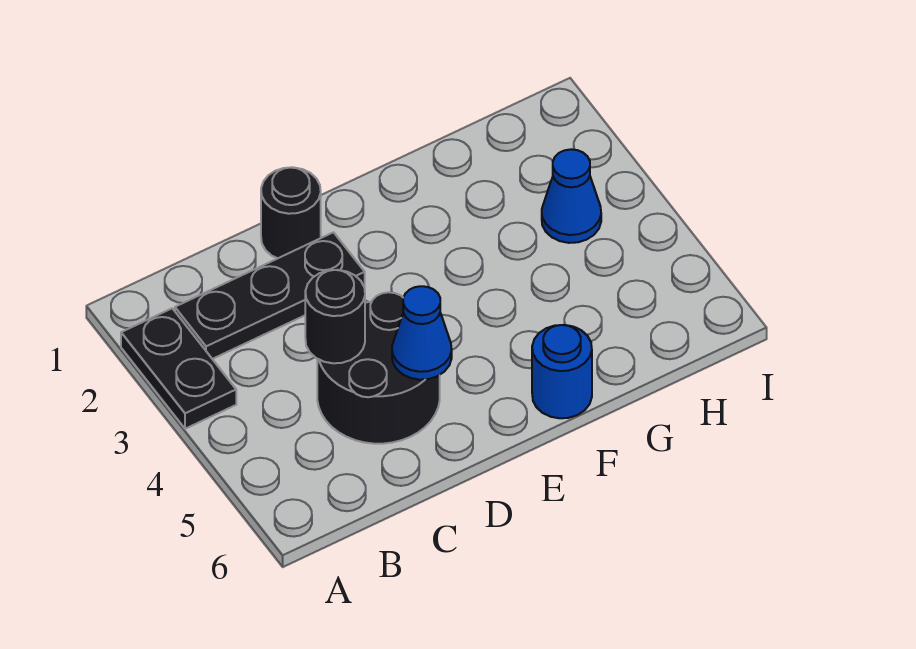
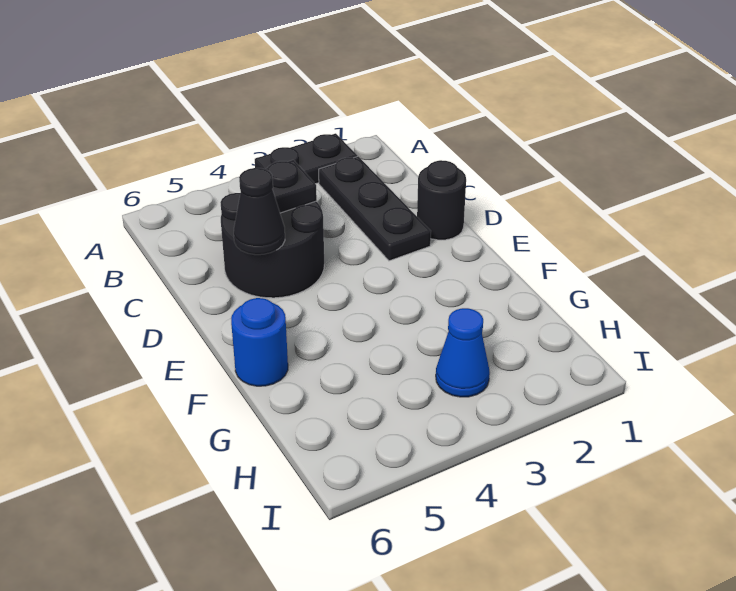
black 1x1 round brick [305,270,365,363] -> black 1x1 plate [266,160,317,213]
blue 1x1 cone [392,286,452,380] -> black 1x1 cone [234,168,285,255]

